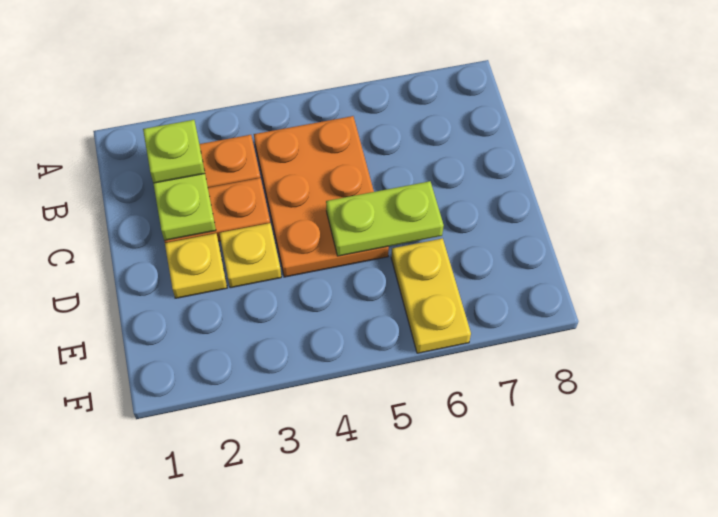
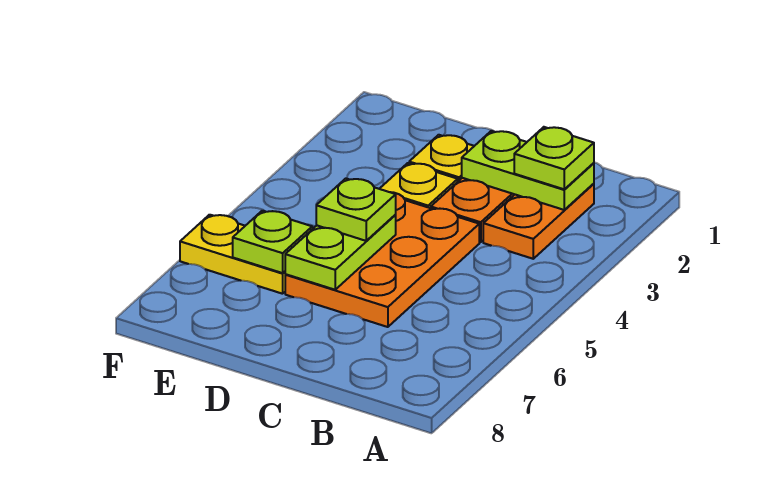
orange 2x3 plate [254,116,389,277] -> orange 2x3 plate turned to [285,192,479,327]
none -> lime 1x1 plate [316,179,396,241]
none -> lime 1x1 plate [233,211,312,273]

